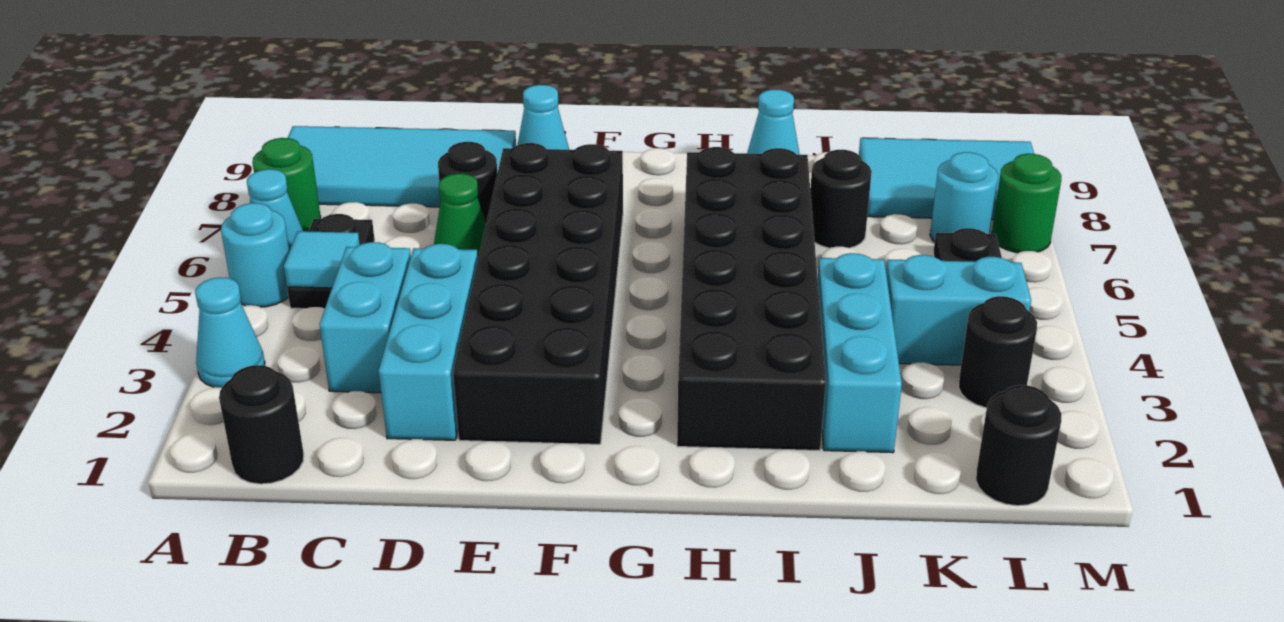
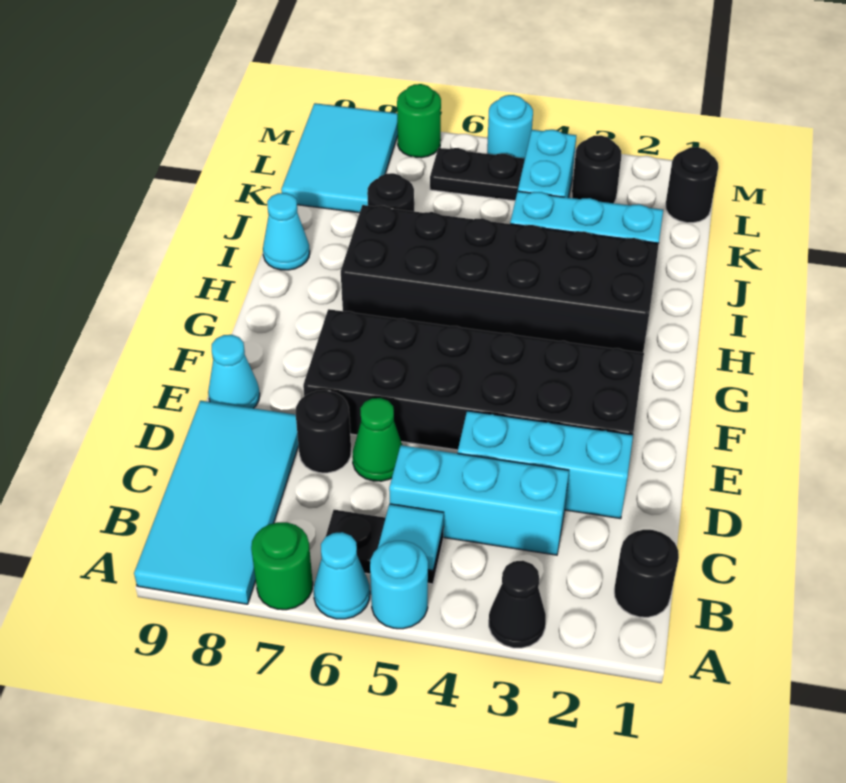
cyan 1x1 cone [195,277,265,388] -> black 1x1 cone [489,561,546,648]
cyan 1x2 brick [320,242,411,393] -> cyan 1x3 brick [389,445,569,555]
cyan 1x1 round brick [930,152,998,242] -> cyan 1x1 round brick moved to [487,95,533,158]

